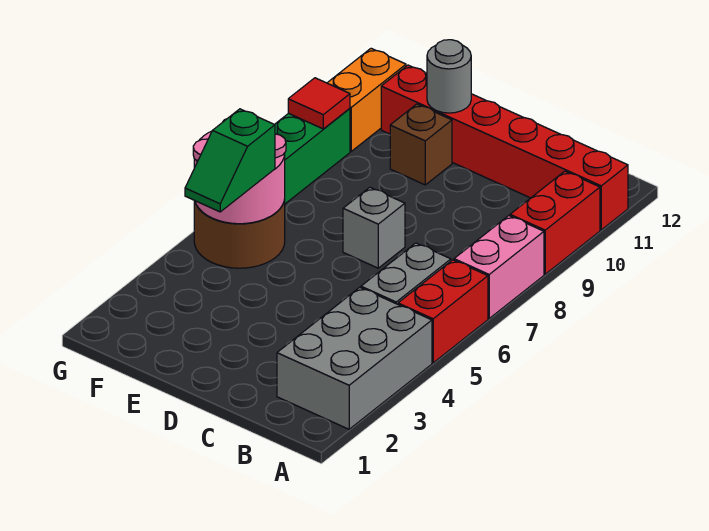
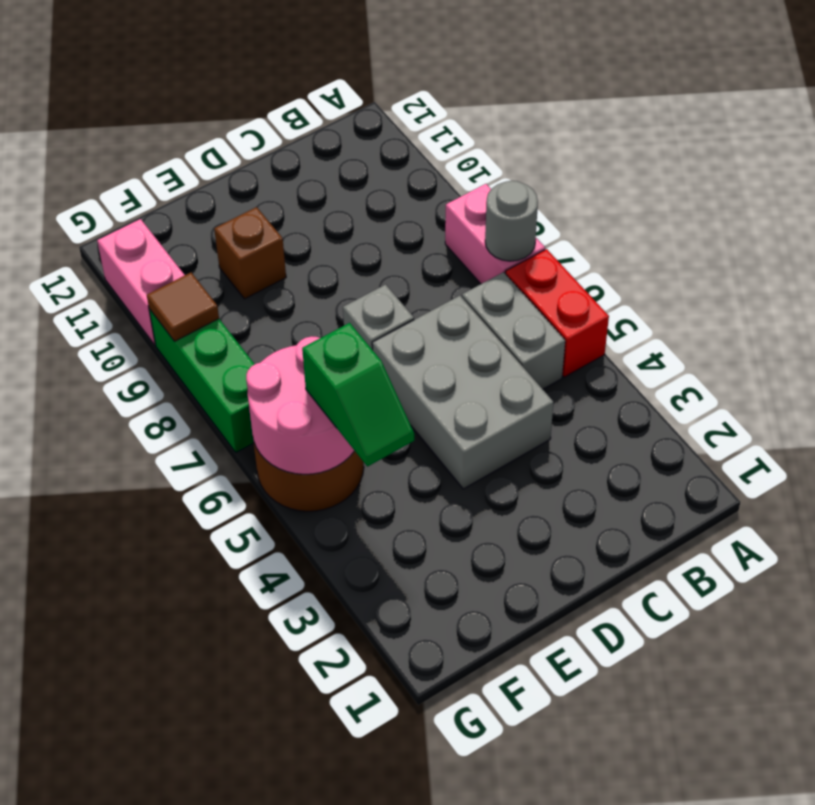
grey 2x3 brick [277,287,432,429] -> grey 2x3 brick moved to [372,296,554,489]
red 1x2 brick [510,171,600,274] -> none
red 1x6 brick [381,65,628,230] -> none
grey 1x1 round brick [427,40,471,113] -> grey 1x1 round brick moved to [485,181,538,261]
red 1x1 tile [288,78,350,129] -> brown 1x1 tile [147,273,219,341]
orange 1x2 brick [328,48,406,151] -> pink 1x2 brick [97,219,185,345]

